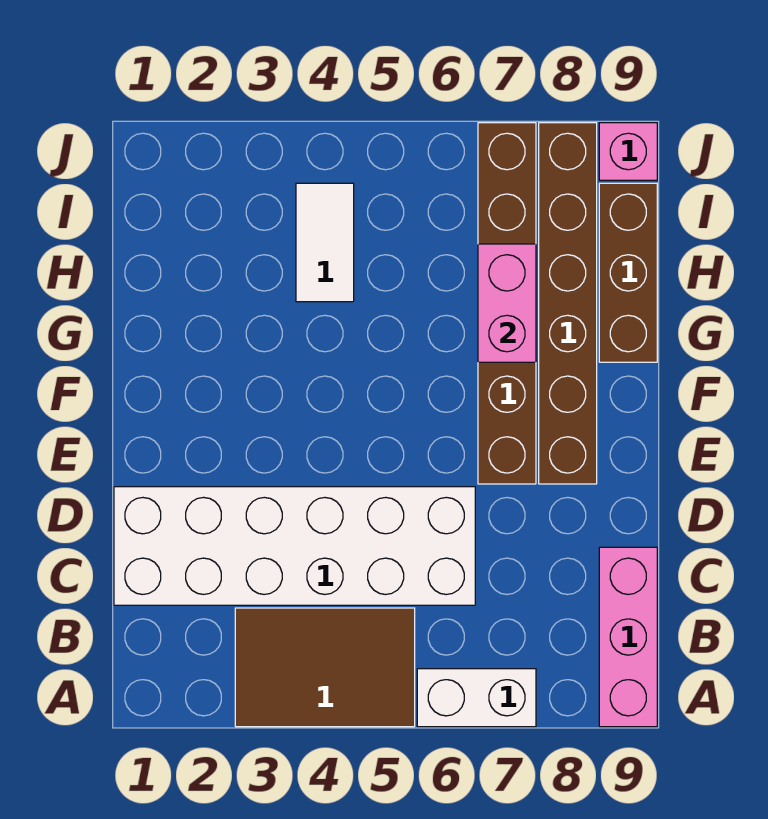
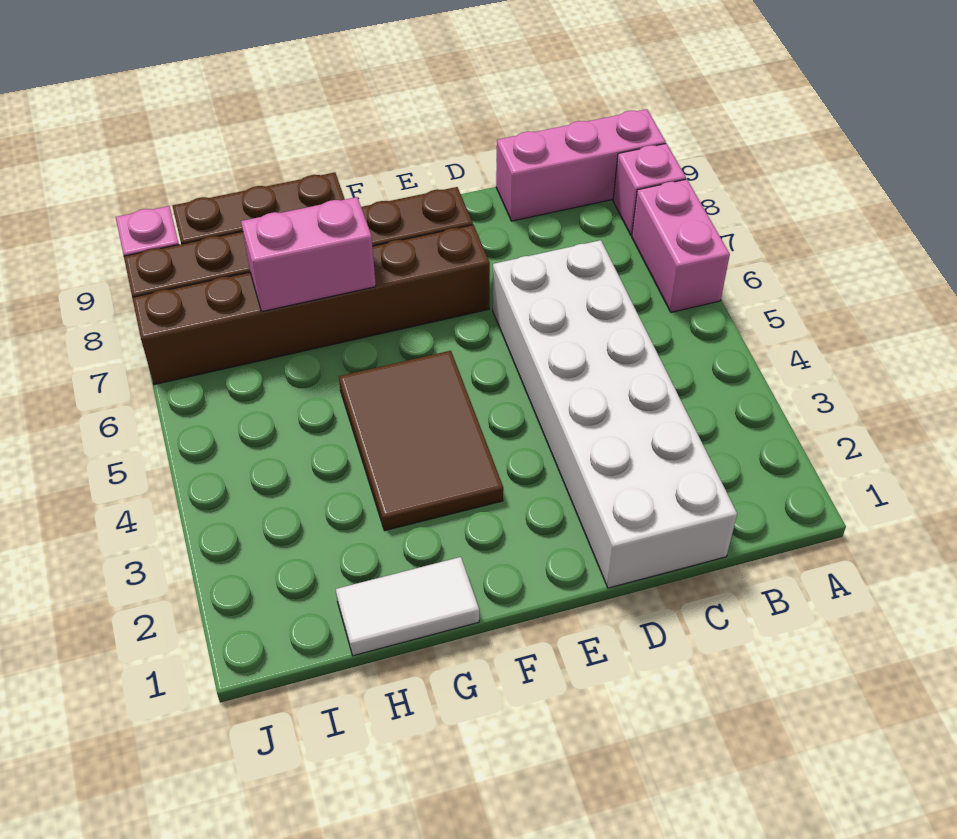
brown 2x3 tile [235,608,415,727] -> brown 2x3 tile moved to [339,351,503,531]
white 1x2 brick [417,669,536,727] -> pink 1x2 brick [632,179,730,312]
none -> pink 1x1 brick [613,143,686,235]
white 1x2 tile [296,183,354,302] -> white 1x2 tile moved to [336,557,479,656]

